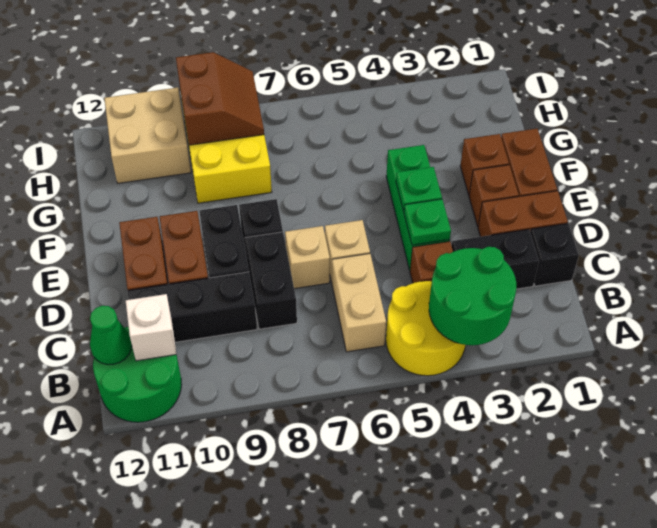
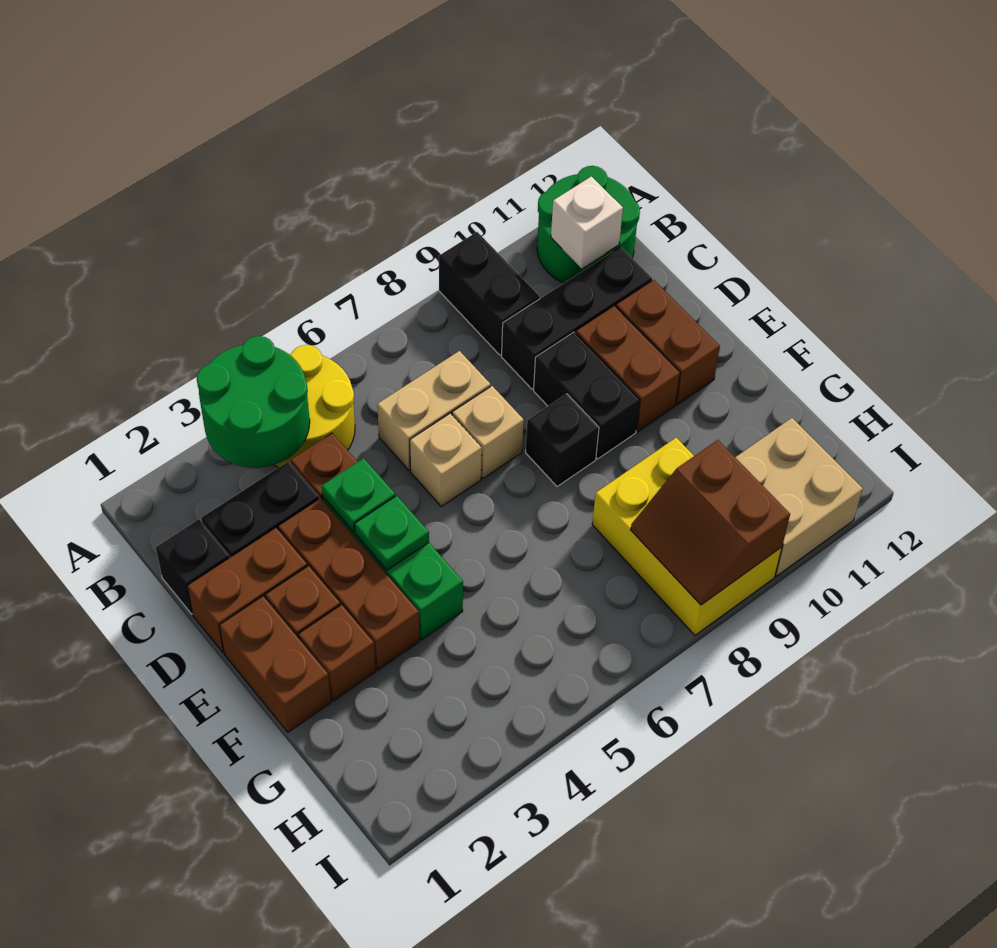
tan 1x2 brick [332,254,386,352] -> tan 1x2 brick turned to [377,351,491,470]
green 1x1 cone [90,306,132,364] -> none
black 1x2 brick [245,232,297,329] -> black 1x2 brick moved to [439,232,540,355]
none -> brown 1x3 brick [278,498,419,670]

